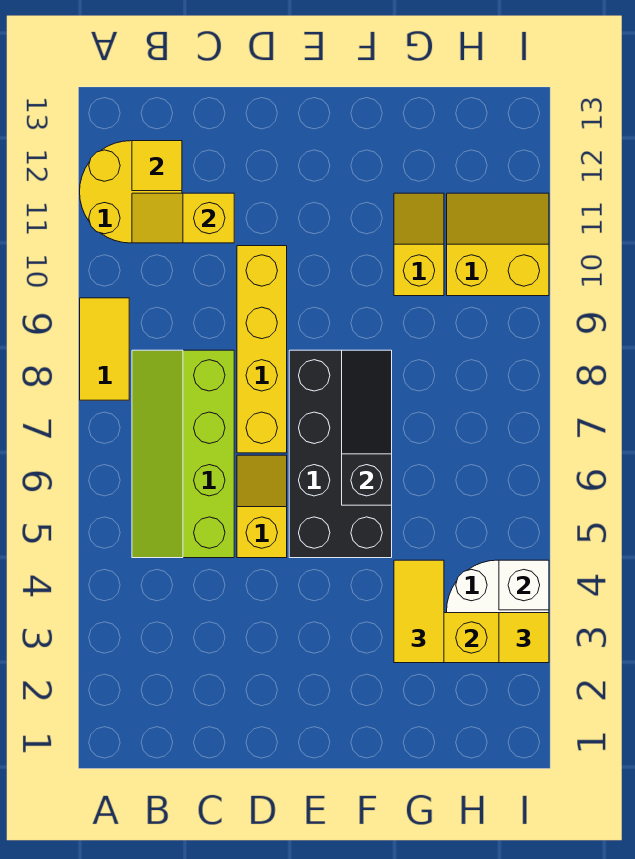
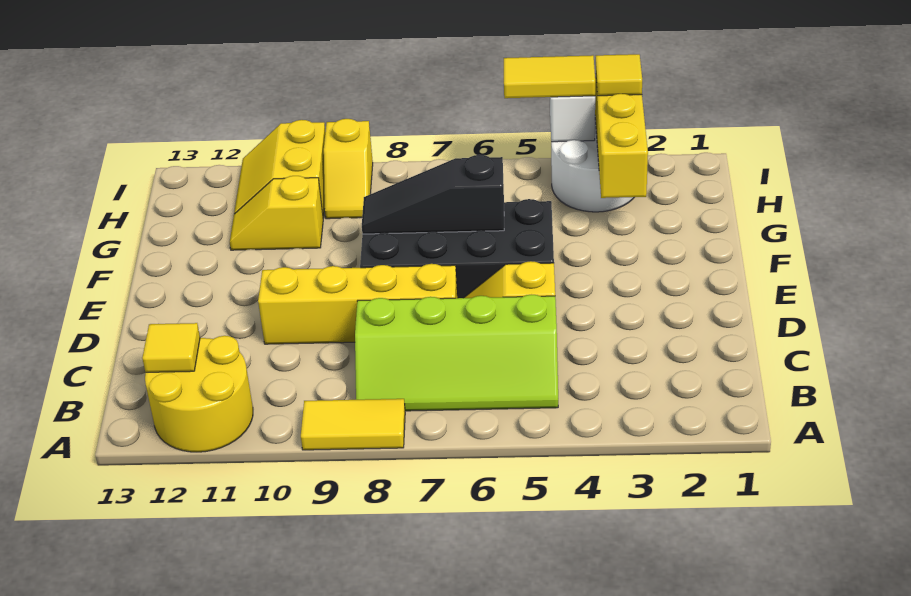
yellow 1x2 slope [132,193,234,243] -> yellow 1x2 slope moved to [324,119,373,219]
yellow 1x2 tile [394,560,444,663] -> yellow 1x2 tile moved to [504,55,595,98]

